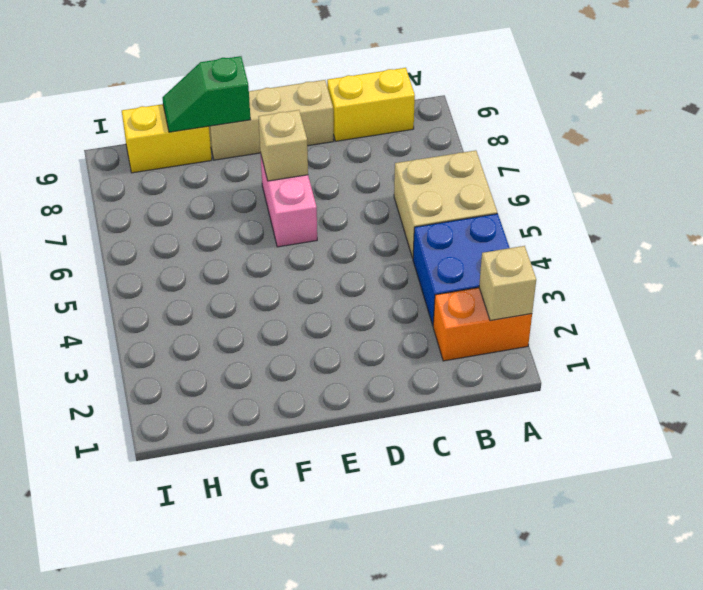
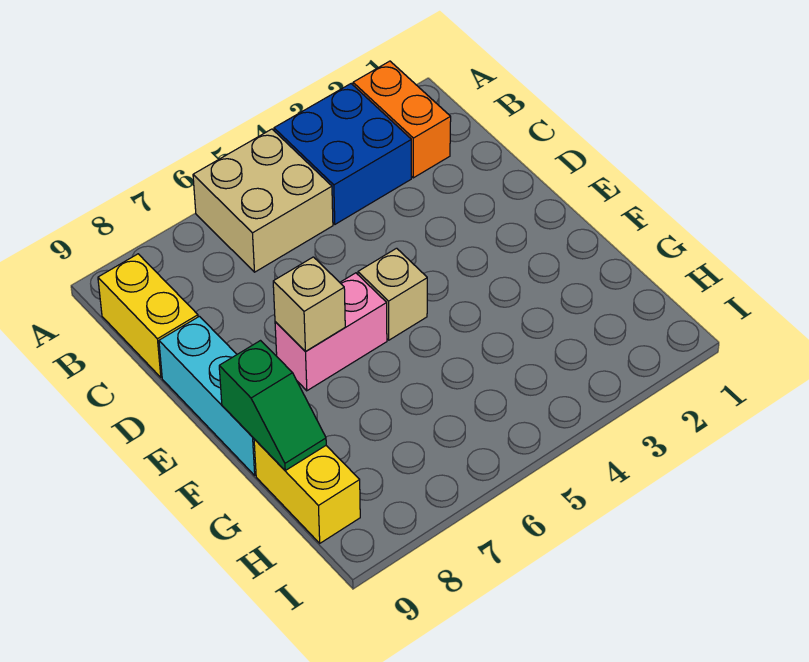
tan 1x1 brick [479,246,536,321] -> tan 1x1 brick moved to [358,248,427,340]
tan 1x3 brick [209,80,334,160] -> cyan 1x3 brick [159,316,256,475]

